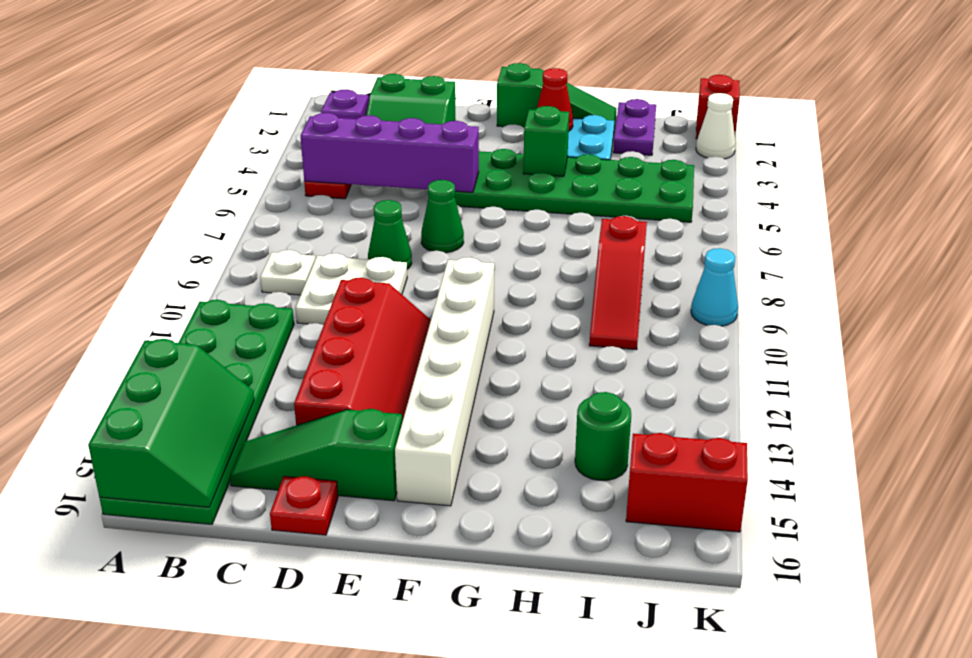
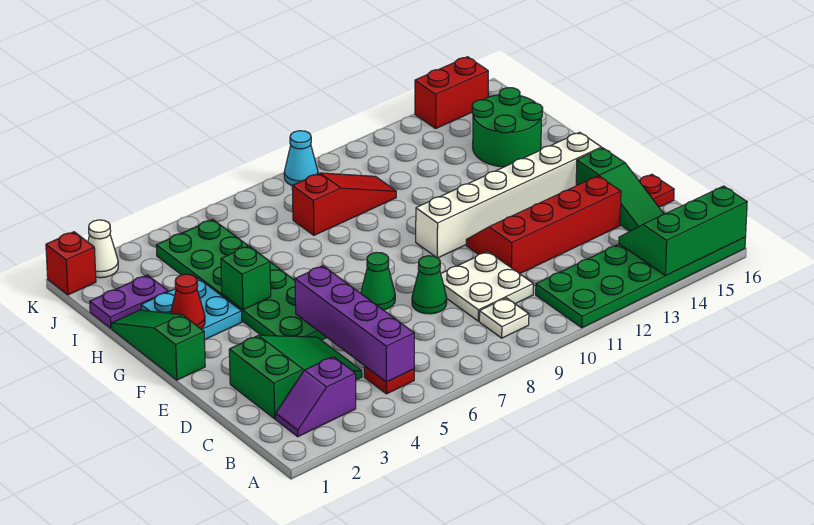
green 1x1 round brick [575,392,631,480] -> green 2x2 round brick [472,88,543,167]
red 1x2 brick [626,433,748,532] -> red 1x2 brick turned to [415,57,488,128]

